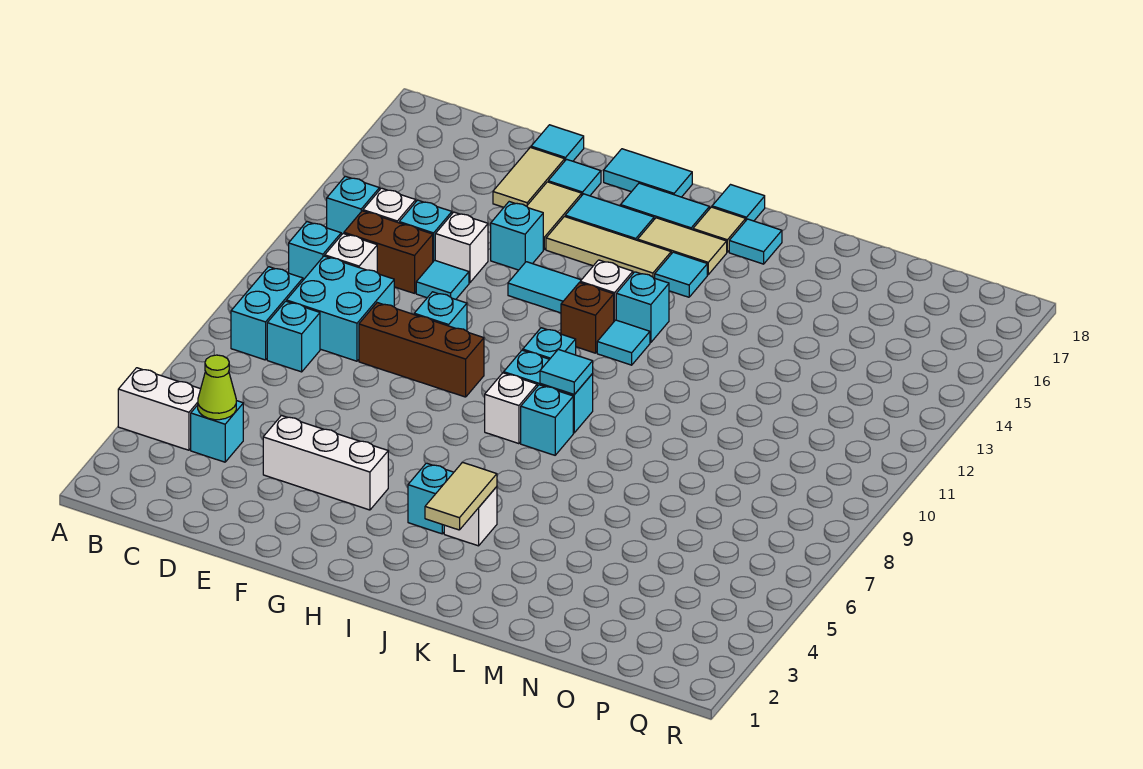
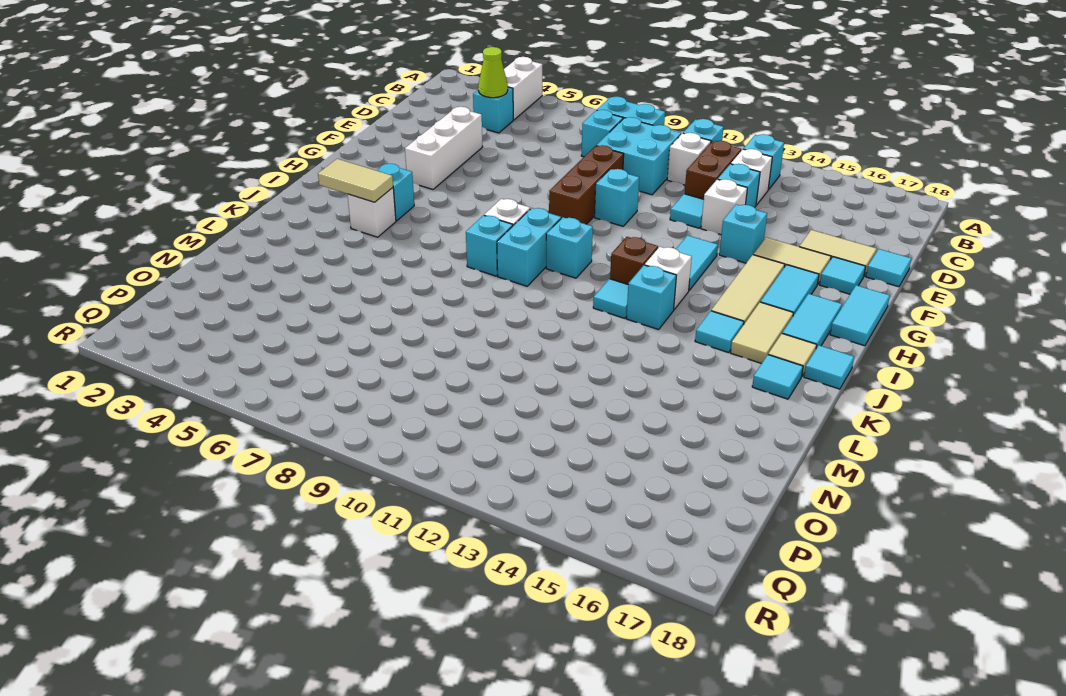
cyan 1x1 tile [540,349,593,394] -> none

